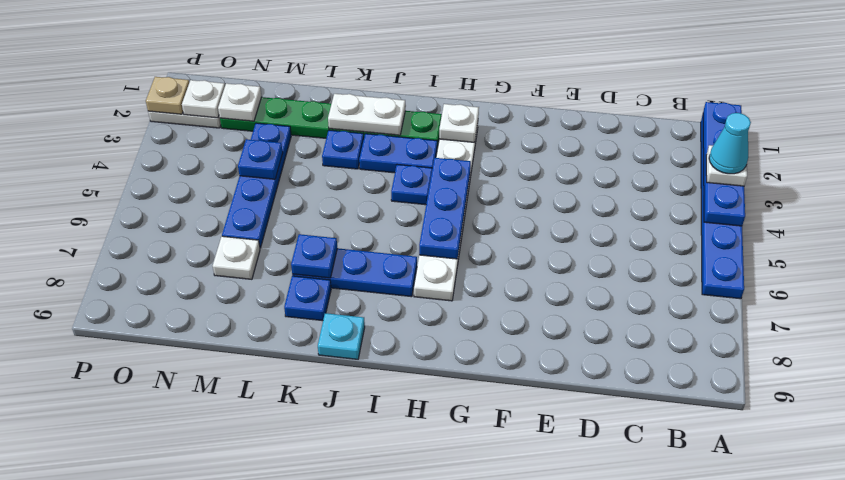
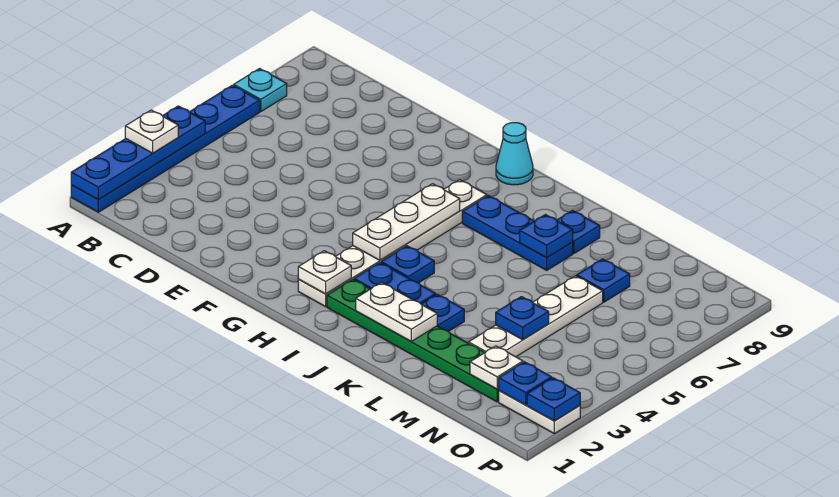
cyan 1x1 cone [709,113,751,174] -> cyan 1x1 cone moved to [496,123,533,185]
blue 1x3 plate [419,158,471,259] -> white 1x3 plate [353,184,460,260]
cyan 1x1 plate [318,313,365,359] -> cyan 1x1 plate moved to [234,69,287,112]
blue 1x4 plate [222,123,291,248] -> white 1x4 plate [468,276,603,357]
white 1x1 plate [213,236,260,279] -> blue 1x1 plate [577,259,630,302]
white 1x1 plate [182,80,225,118] -> blue 1x1 plate [499,362,552,405]
tan 1x1 plate [146,77,189,114] -> blue 1x1 plate [527,378,580,421]

